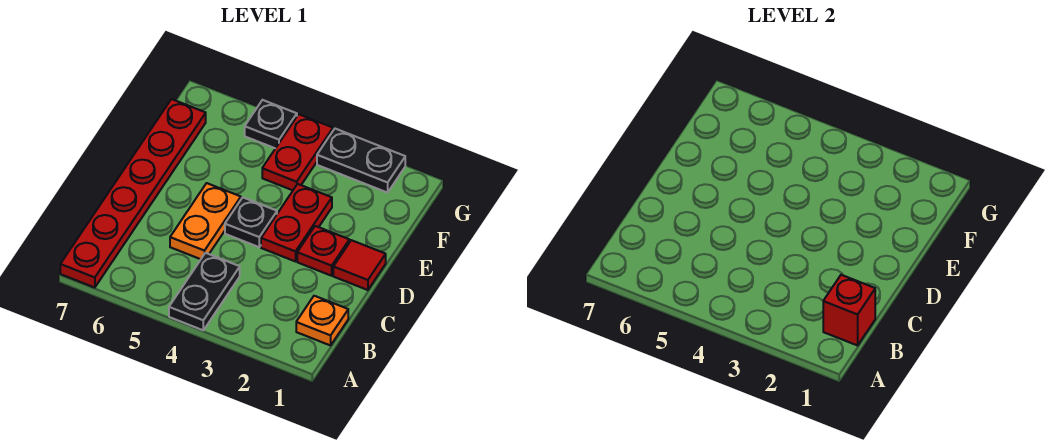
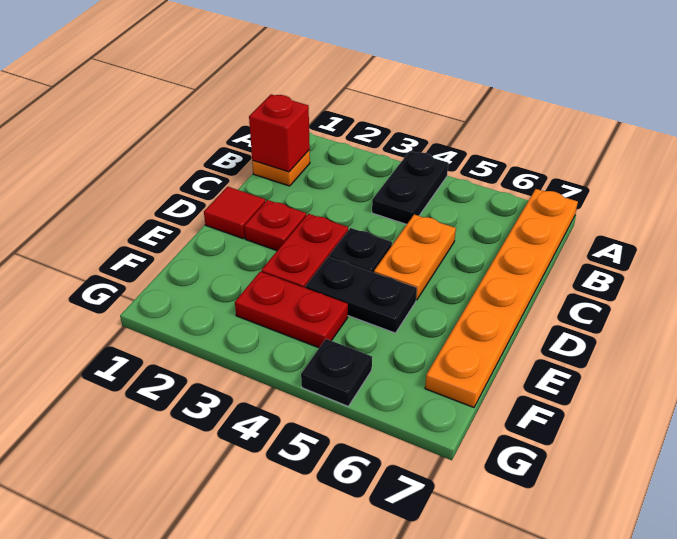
red 1x6 plate [60,99,206,288] -> orange 1x6 plate [425,189,578,407]
red 1x2 plate [262,114,333,190] -> red 1x2 plate turned to [235,272,348,348]
black 1x2 plate [317,129,405,193] -> black 1x2 plate moved to [305,257,417,333]

